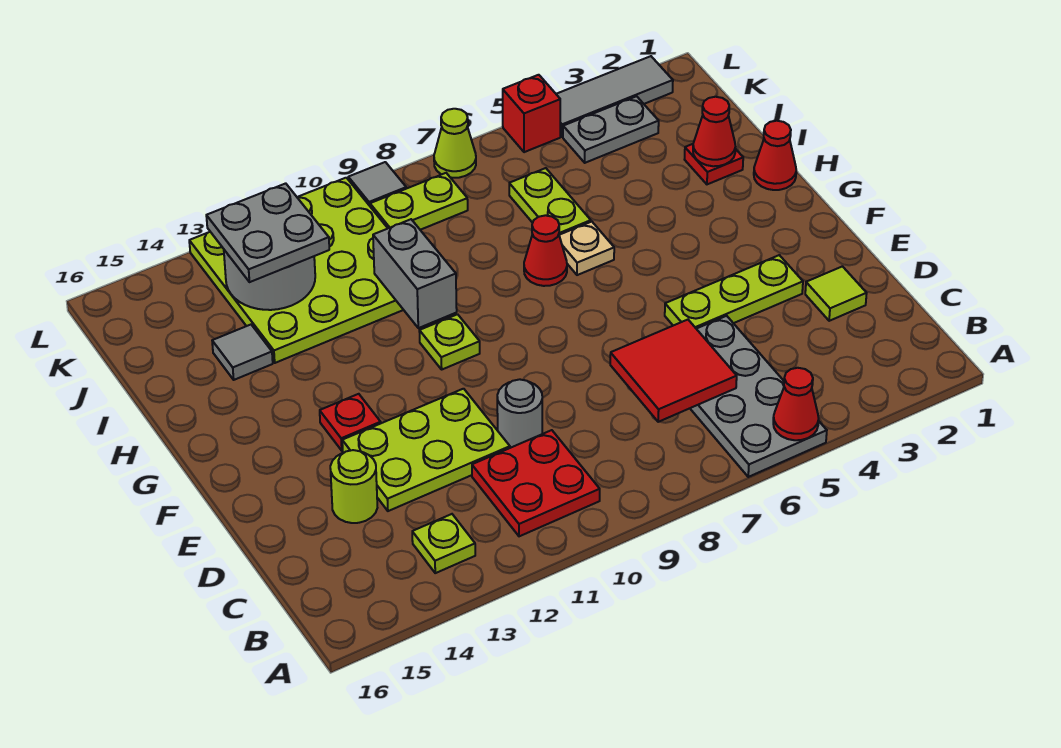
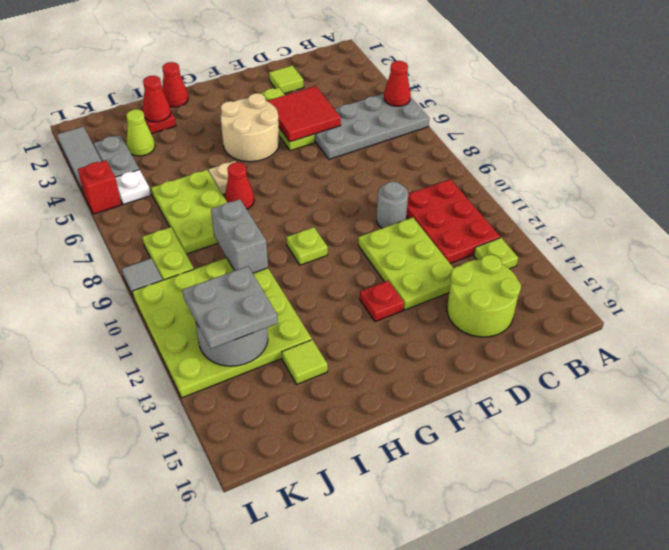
red 2x2 plate [472,430,600,536] -> red 2x3 plate [406,179,500,264]
red 2x2 tile [610,320,737,422] -> red 2x2 tile moved to [267,86,341,142]
lime 1x1 round brick [330,450,377,523] -> lime 2x2 round brick [447,255,521,337]
none -> tan 2x2 round brick [221,93,280,162]
grey 1x2 brick [373,219,457,328] -> grey 1x2 brick turned to [211,199,268,273]
lime 1x2 plate [509,168,591,235] -> lime 2x3 plate [151,170,227,254]
grey 1x1 tile [212,325,273,380] -> lime 1x1 tile [282,340,328,384]
none -> white 1x1 plate [115,170,151,204]
lime 1x1 cone [434,109,476,178] -> lime 1x1 cone moved to [126,109,155,156]

